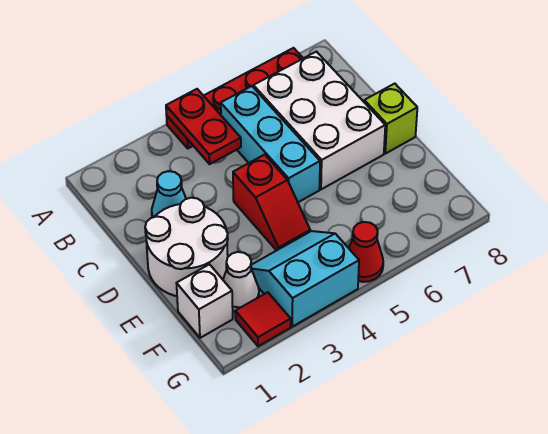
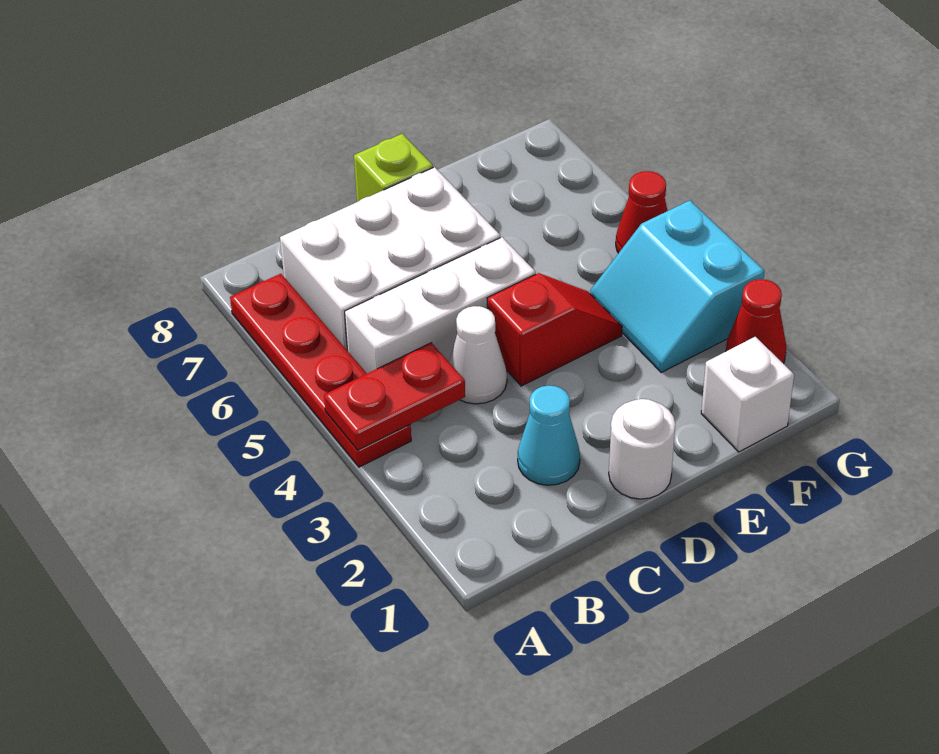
cyan 1x3 brick [221,86,320,202] -> white 1x3 brick [345,237,536,374]
white 2x2 round brick [145,198,228,296] -> white 1x1 round brick [609,399,675,499]
white 1x1 cone [223,252,259,312] -> white 1x1 cone moved to [449,306,507,404]
red 1x1 tile [235,292,291,346] -> red 1x1 cone [726,279,787,364]

